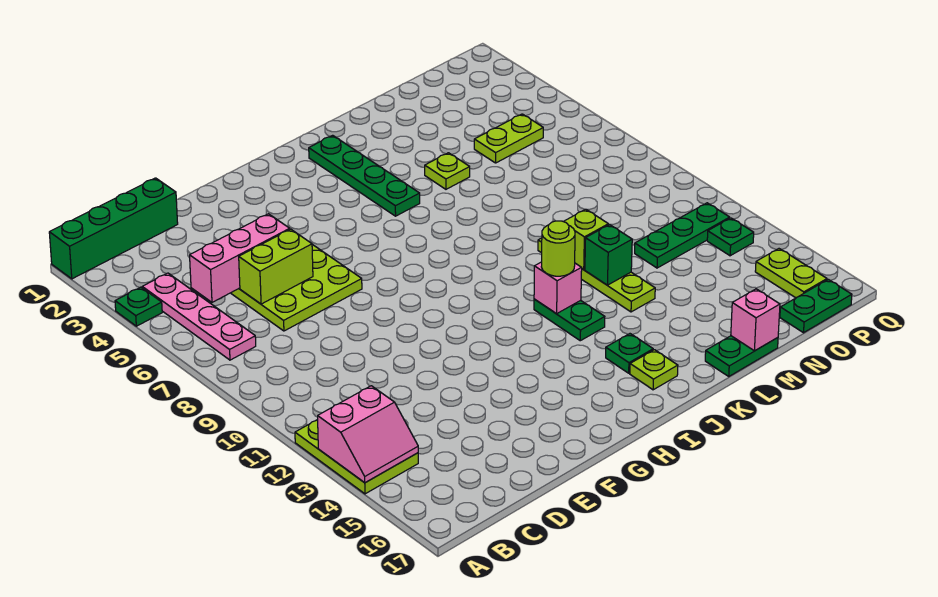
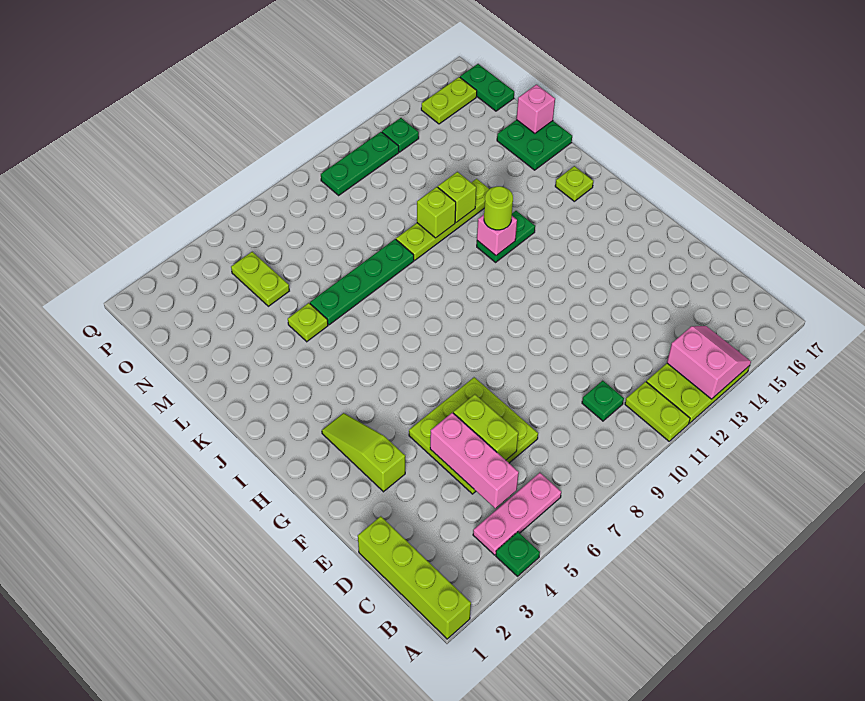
green 1x4 brick [49,178,178,279] -> lime 1x4 brick [358,516,471,639]
none -> lime 1x2 plate [625,382,690,441]
pink 1x4 plate [142,273,256,360] -> pink 1x3 plate [473,473,561,555]
none -> lime 1x3 slope [322,413,405,492]
green 1x4 plate [309,135,420,216] -> green 1x4 plate moved to [310,239,414,325]
green 1x1 plate [606,334,653,373] -> green 1x1 plate moved to [582,381,624,421]
green 1x1 brick [585,224,632,285] -> lime 1x1 brick [438,172,476,223]
green 1x2 plate [705,336,778,376] -> green 2x2 plate [497,120,572,170]
green 1x3 plate [635,203,730,268] -> green 1x3 plate turned to [321,132,399,195]

